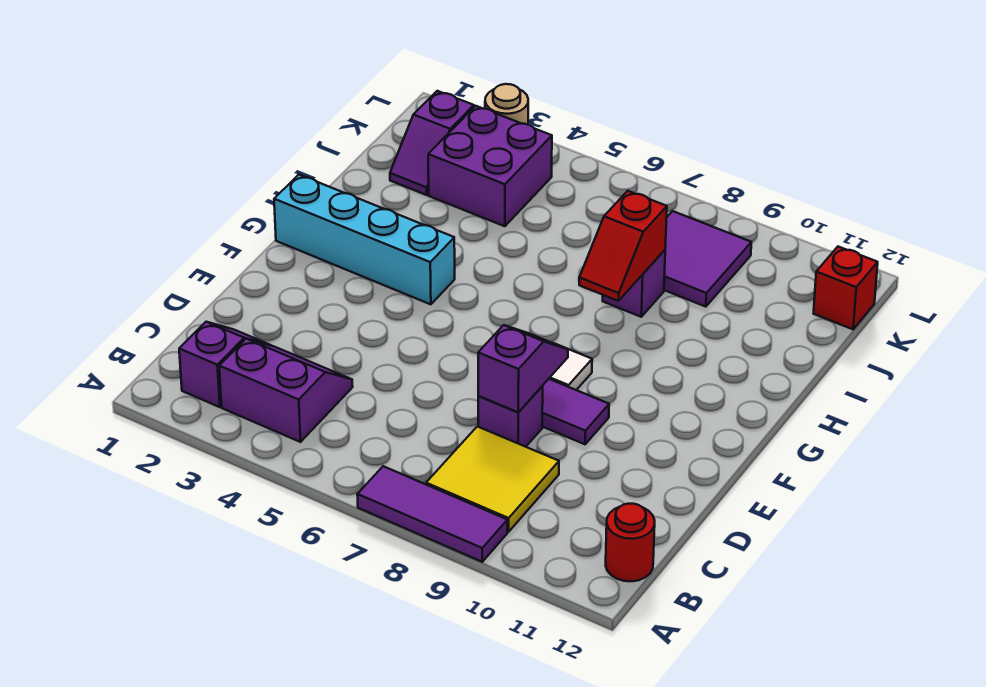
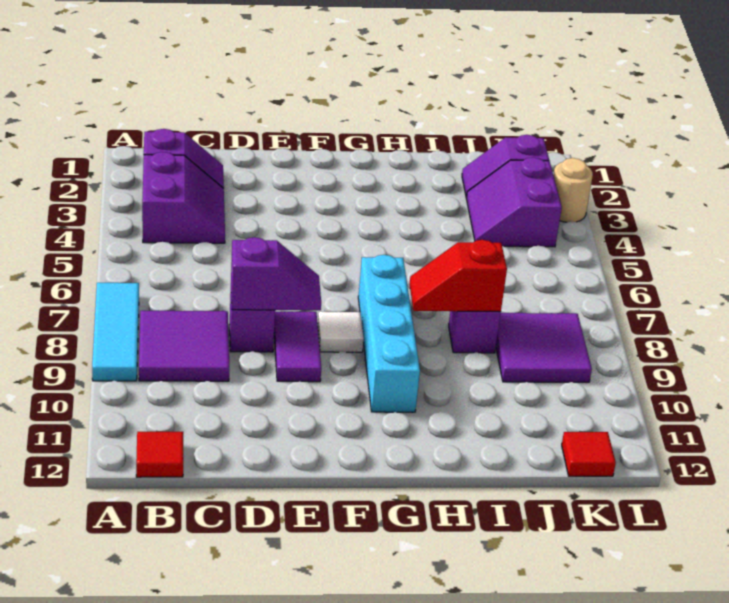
purple 1x3 tile [357,466,507,562] -> cyan 1x3 tile [92,283,139,381]
yellow 2x2 tile [426,426,559,532] -> purple 2x2 tile [139,311,229,381]
red 1x1 round brick [606,504,655,581] -> red 1x1 tile [136,432,183,477]
cyan 1x4 brick [274,175,455,304] -> cyan 1x4 brick moved to [358,255,420,412]
purple 2x2 brick [428,106,552,226] -> purple 2x2 slope [466,157,562,247]
red 1x1 brick [814,247,878,329] -> red 1x1 tile [562,432,616,476]

